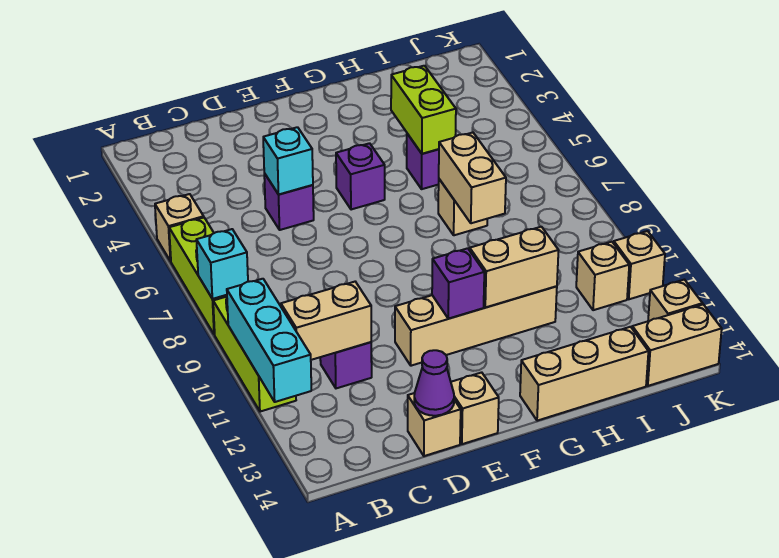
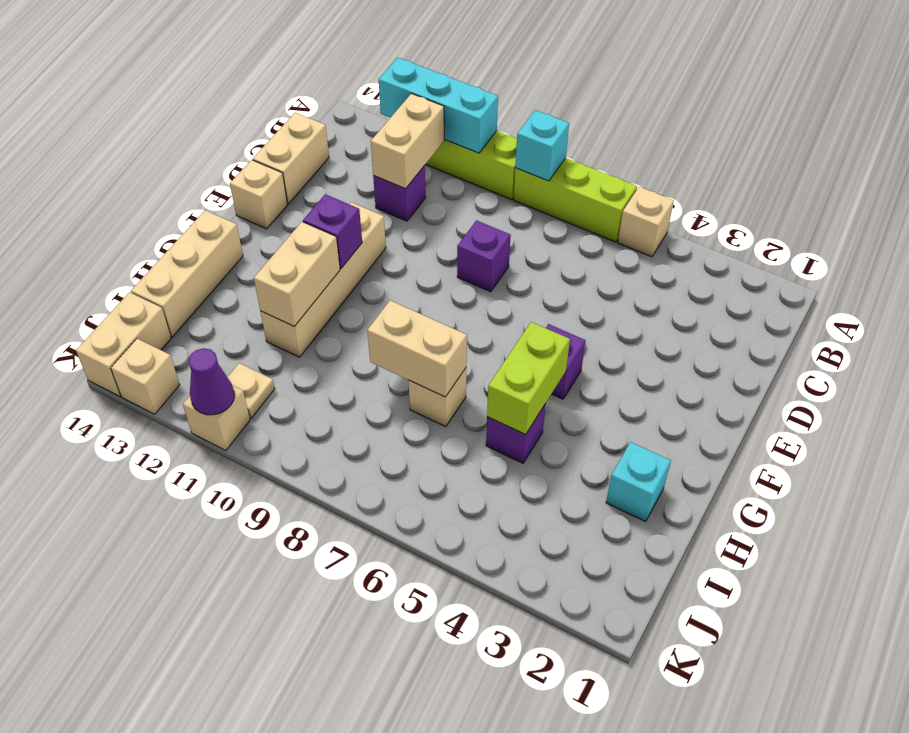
purple 1x1 brick [264,173,314,230] -> purple 1x1 brick moved to [457,220,511,292]
cyan 1x1 brick [263,127,313,194] -> cyan 1x1 brick moved to [606,442,671,522]
tan 1x1 brick [408,393,461,456] -> tan 1x2 brick [253,113,329,204]
purple 1x1 cone [414,350,454,416] -> purple 1x1 cone moved to [189,348,234,415]
lime 1x2 brick [391,66,456,154] -> lime 1x2 brick turned to [487,322,570,435]
tan 1x1 brick [576,242,629,310] -> tan 1x1 plate [227,363,275,418]

